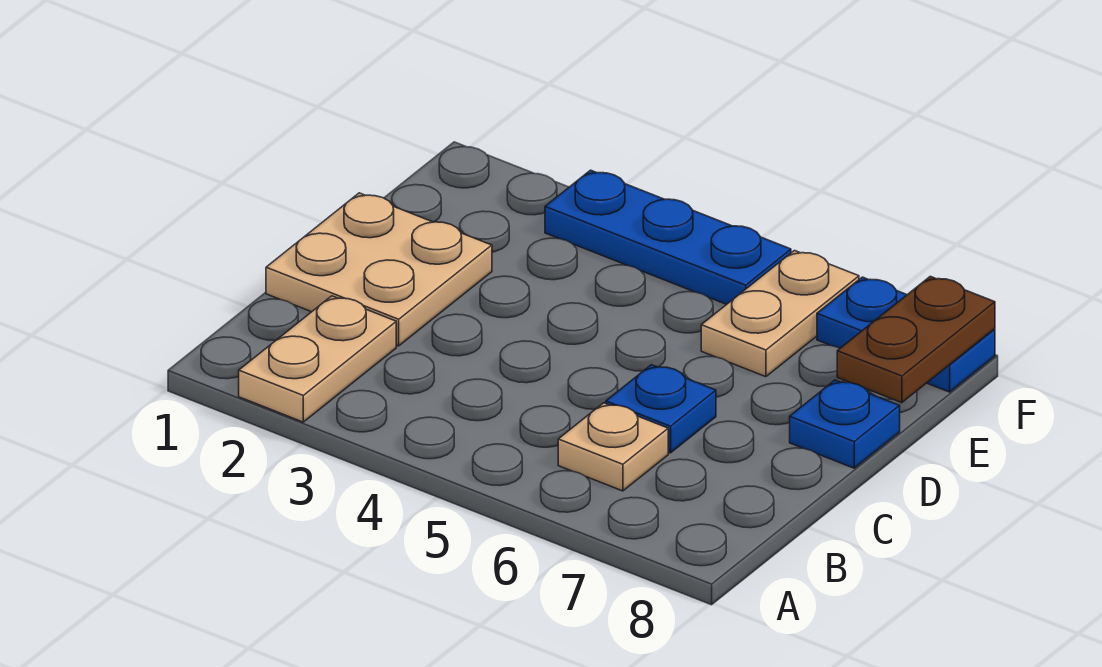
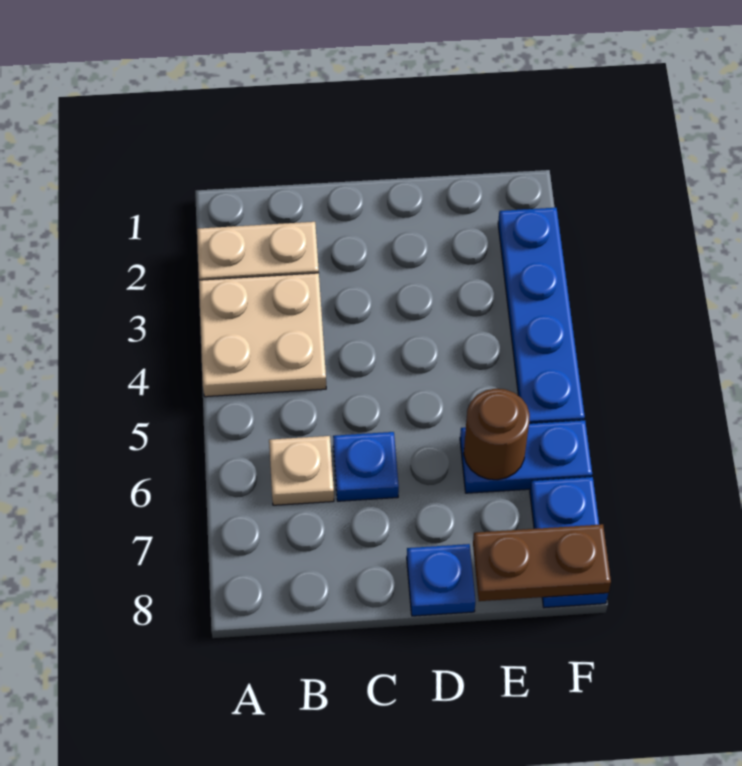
tan 2x2 plate [266,193,492,346] -> tan 2x2 plate moved to [199,273,326,397]
tan 1x2 plate [701,251,859,377] -> blue 1x2 plate [460,420,592,493]
none -> brown 1x1 round brick [464,389,530,480]
blue 1x3 plate [545,170,791,304] -> blue 1x4 plate [498,208,585,423]

